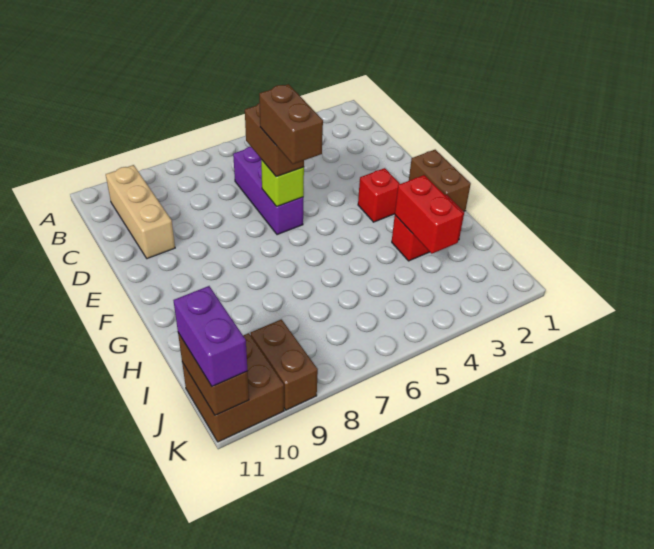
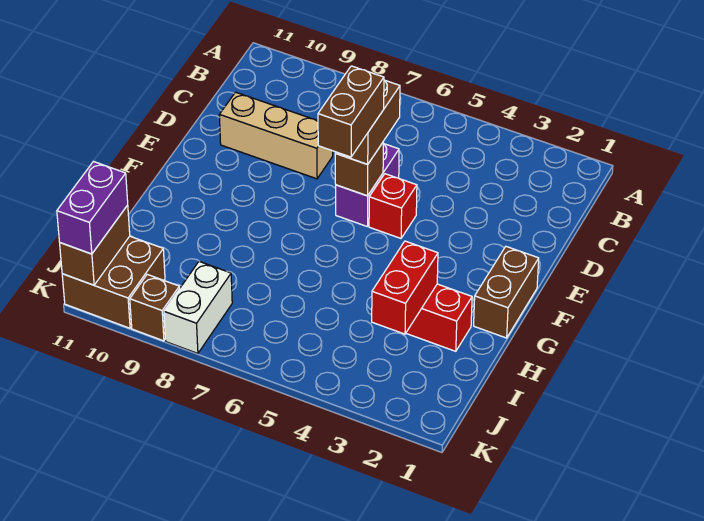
tan 1x3 brick [106,165,175,259] -> tan 1x3 brick turned to [219,92,333,179]
purple 1x3 brick [233,147,303,235] -> purple 1x2 brick [336,143,399,227]
lime 1x1 brick [261,160,304,206] -> brown 1x1 brick [335,143,383,196]
red 1x1 brick [358,168,400,222] -> red 1x1 brick moved to [369,174,417,238]
none -> white 1x2 brick [164,261,232,354]
brown 1x2 brick [250,319,318,410] -> brown 1x1 brick [130,274,180,341]

